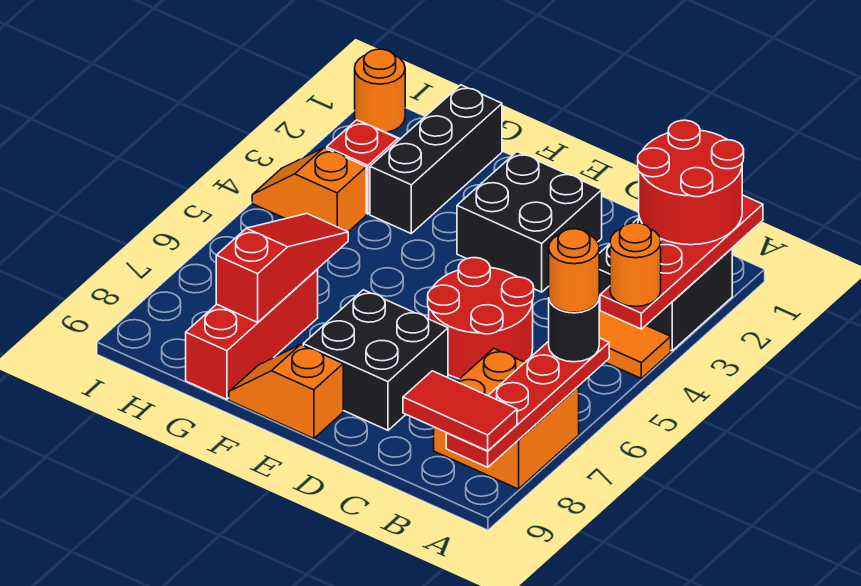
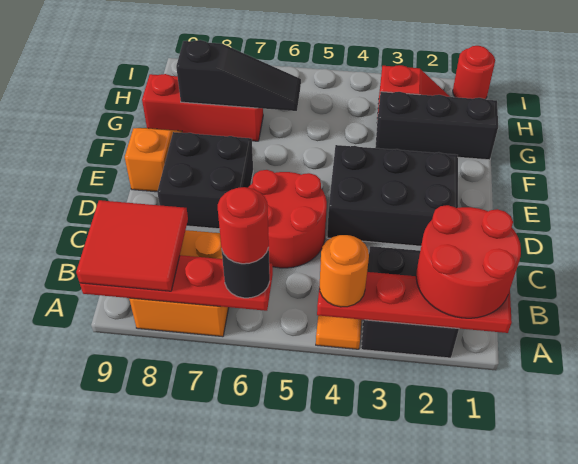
orange 1x1 round brick [549,229,599,313] -> red 1x1 round brick [218,187,269,264]
red 1x2 tile [403,371,517,451] -> red 2x2 tile [76,200,188,291]
black 2x2 brick [457,152,602,292] -> black 2x3 brick [327,145,458,246]
red 1x3 slope [216,214,348,322] -> black 1x3 slope [176,40,301,111]
orange 1x2 slope [252,148,366,232] -> none
orange 1x1 round brick [355,49,405,132] -> red 1x1 round brick [453,46,495,99]

